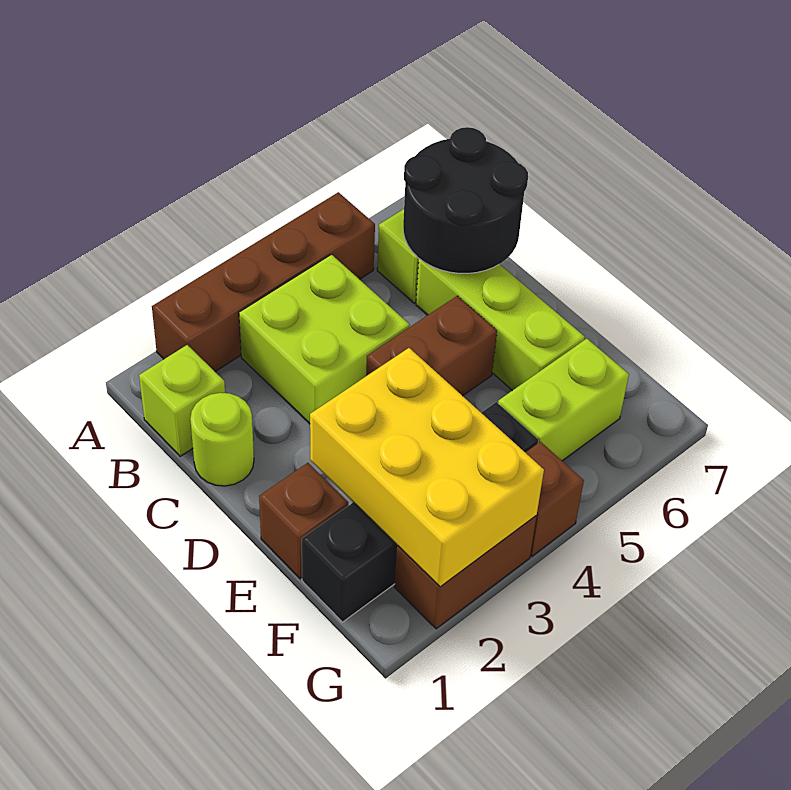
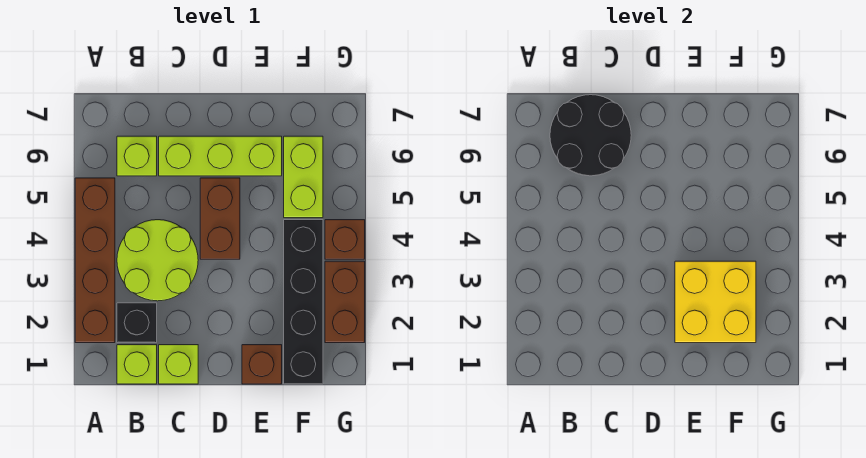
none -> black 1x1 brick [117,303,157,343]
lime 2x2 brick [239,254,410,424] -> lime 2x2 round brick [117,220,198,301]
lime 1x1 round brick [190,393,254,486] -> lime 1x1 brick [159,345,198,384]
yellow 2x3 brick [310,348,544,587] -> yellow 2x2 brick [675,261,756,343]

